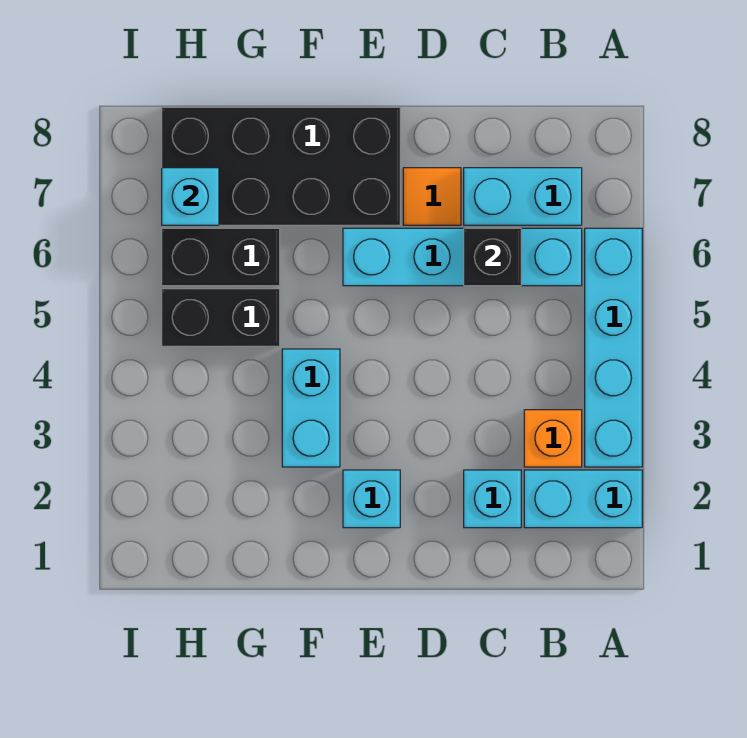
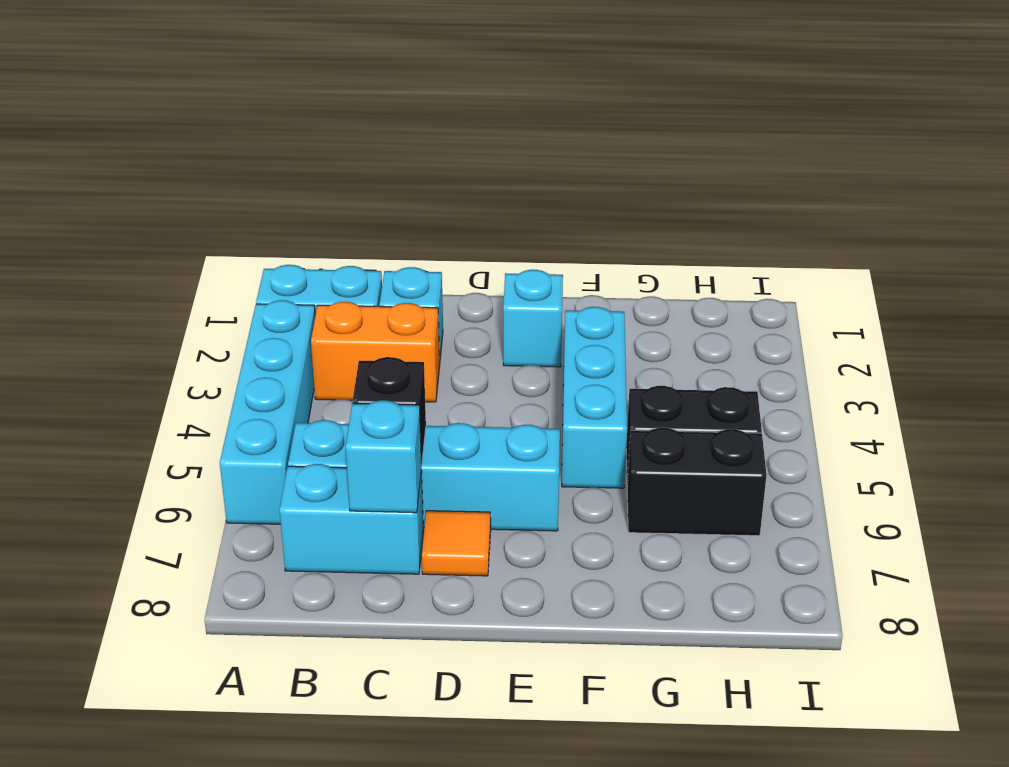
orange 1x1 brick [524,410,582,467] -> orange 1x2 brick [311,302,440,402]
black 2x4 brick [162,107,400,225] -> none
cyan 1x2 brick [282,349,340,467] -> cyan 1x3 brick [562,307,627,488]
cyan 1x1 brick [162,168,219,225] -> cyan 1x1 brick moved to [346,400,421,513]

